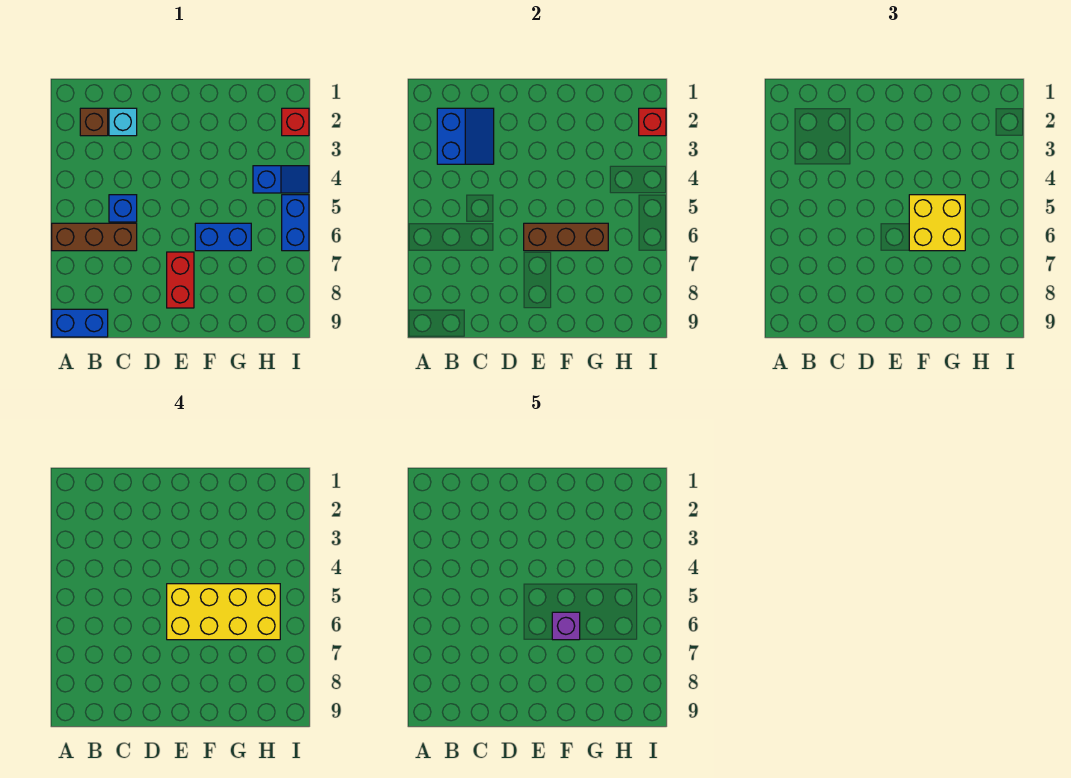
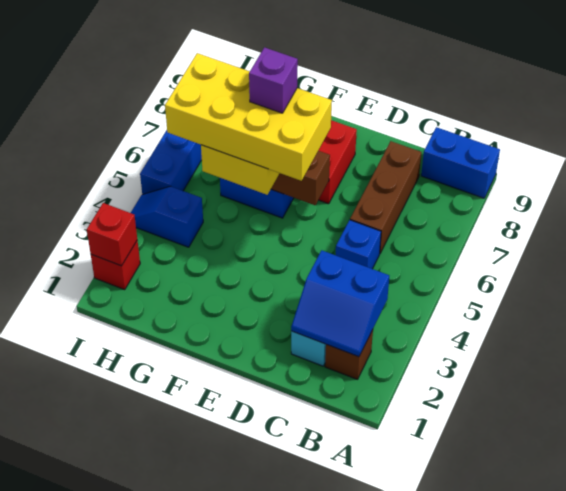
brown 1x3 brick [52,223,137,251] -> brown 1x3 brick turned to [350,141,422,253]
blue 2x2 slope [437,108,494,164] -> blue 2x2 slope turned to [291,250,389,357]

